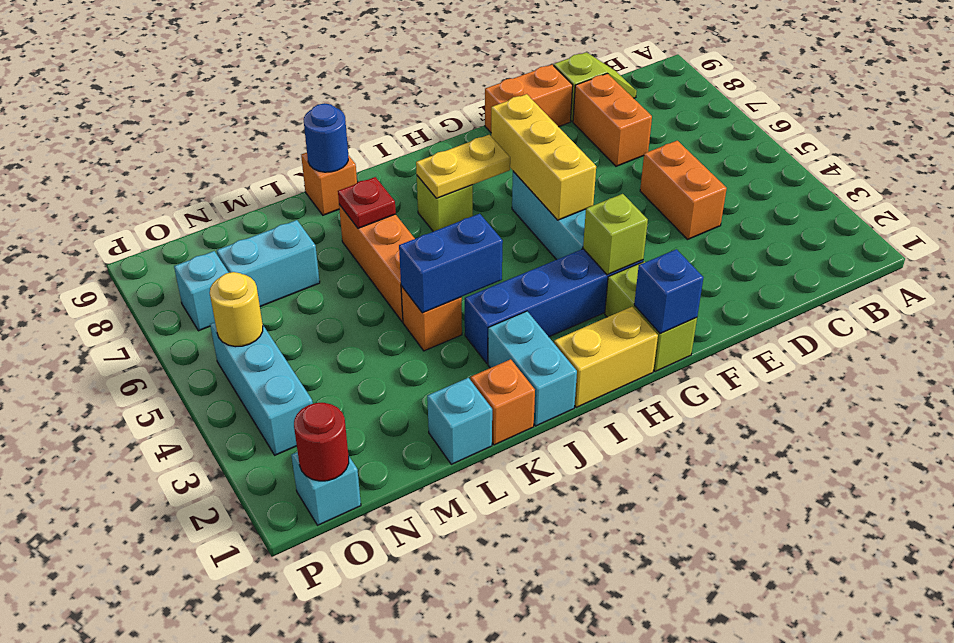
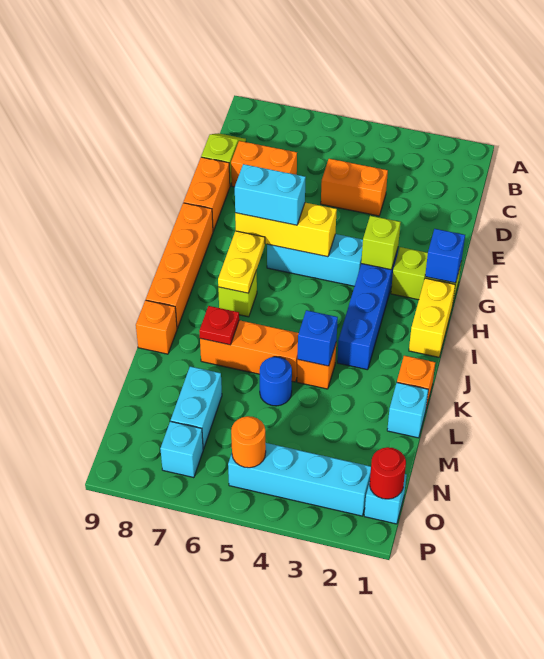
none -> orange 1x4 brick [146,203,213,328]
cyan 1x2 brick [488,311,577,426] -> cyan 1x2 brick moved to [235,164,306,225]
blue 1x2 brick [399,214,503,313] -> blue 1x1 brick [298,310,338,366]
blue 1x1 round brick [304,103,348,172] -> blue 1x1 round brick moved to [260,357,292,406]
cyan 1x3 brick [210,322,313,455] -> cyan 1x4 brick [228,443,371,516]
yellow 1x1 round brick [210,272,263,347] -> orange 1x1 round brick [231,416,266,468]

